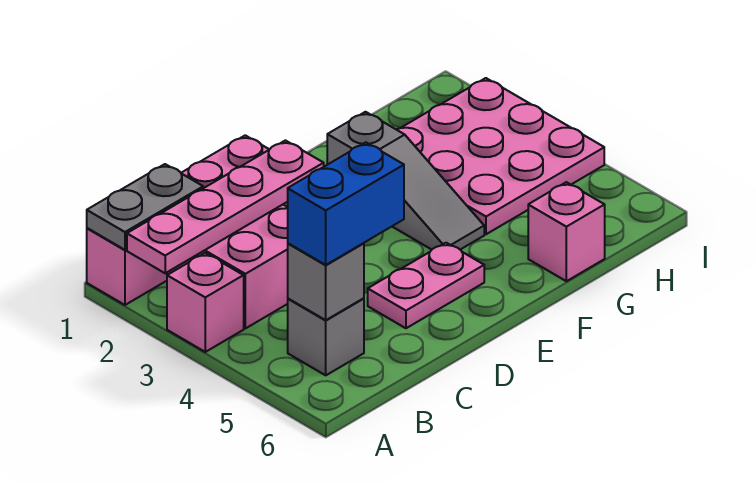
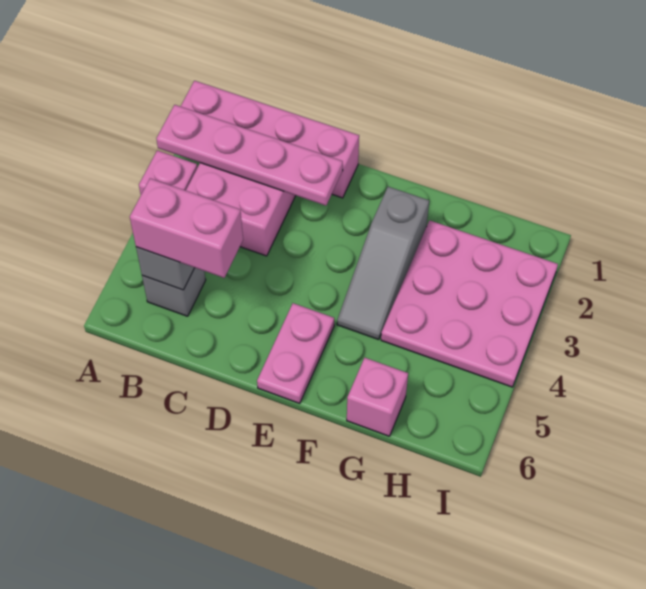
grey 1x2 plate [87,164,203,250] -> none
blue 1x2 brick [288,142,404,265] -> pink 1x2 brick [130,178,243,278]
pink 1x2 plate [368,243,484,328] -> pink 1x2 plate turned to [257,303,334,403]

